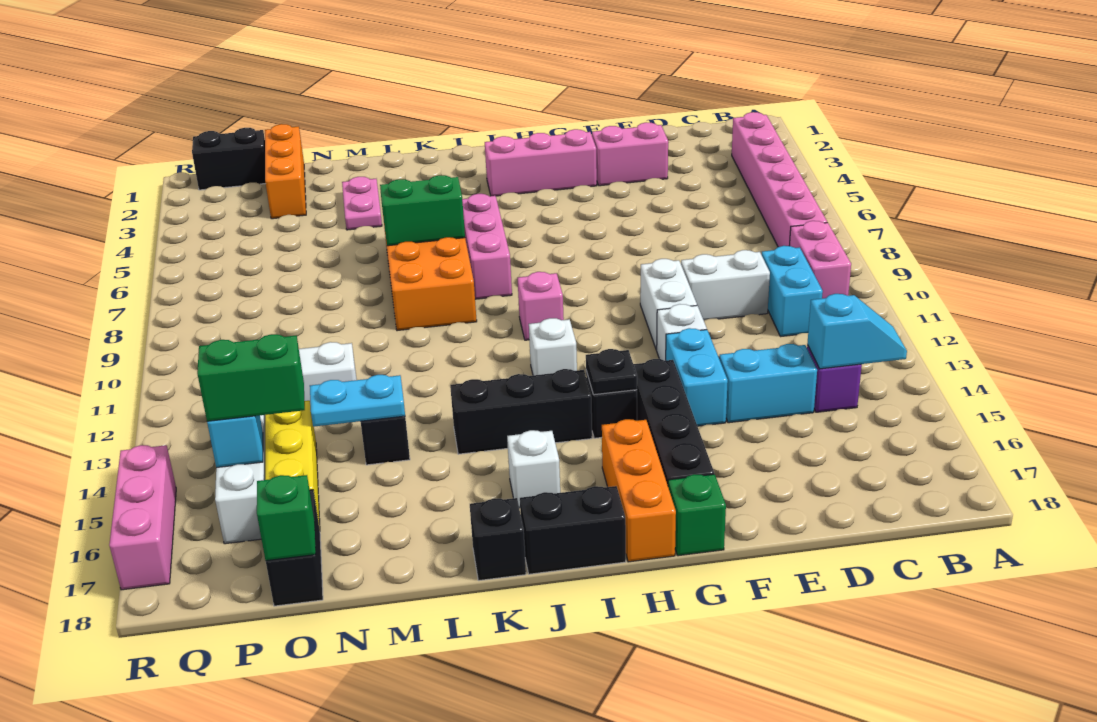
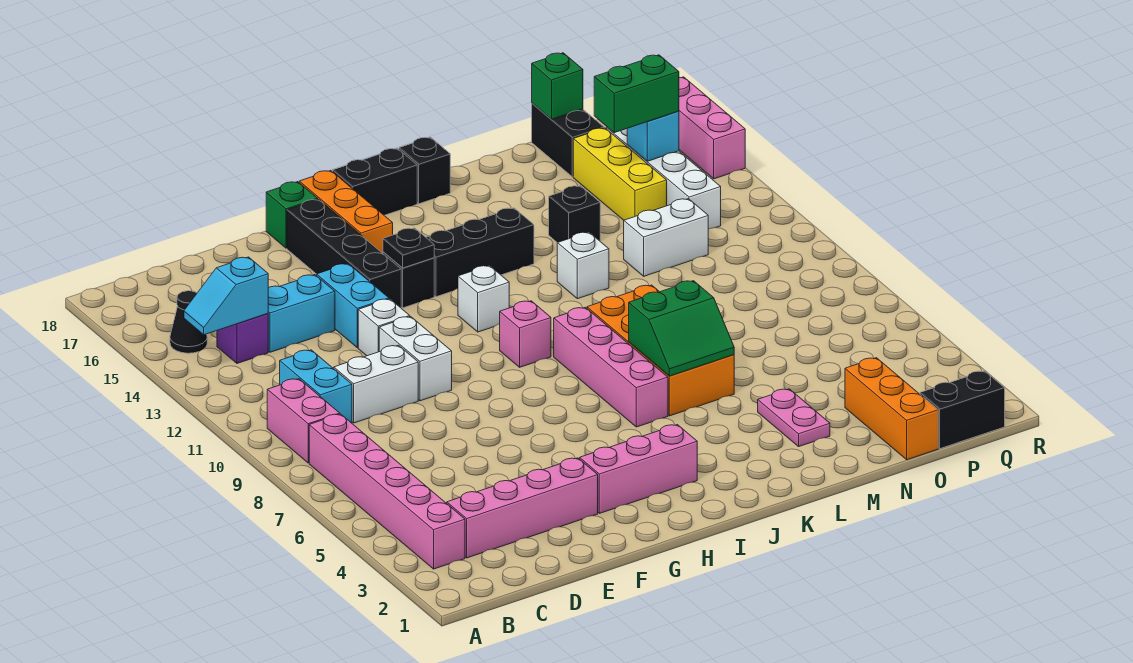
none -> black 1x1 cone [170,291,207,353]
pink 1x2 brick [592,122,668,186] -> pink 1x4 brick [447,458,598,558]
pink 1x3 brick [462,194,512,299] -> pink 1x4 brick [554,307,668,427]
white 1x1 brick [507,430,560,508] -> white 1x1 brick moved to [557,232,609,299]
cyan 1x2 plate [310,375,405,427] -> none

